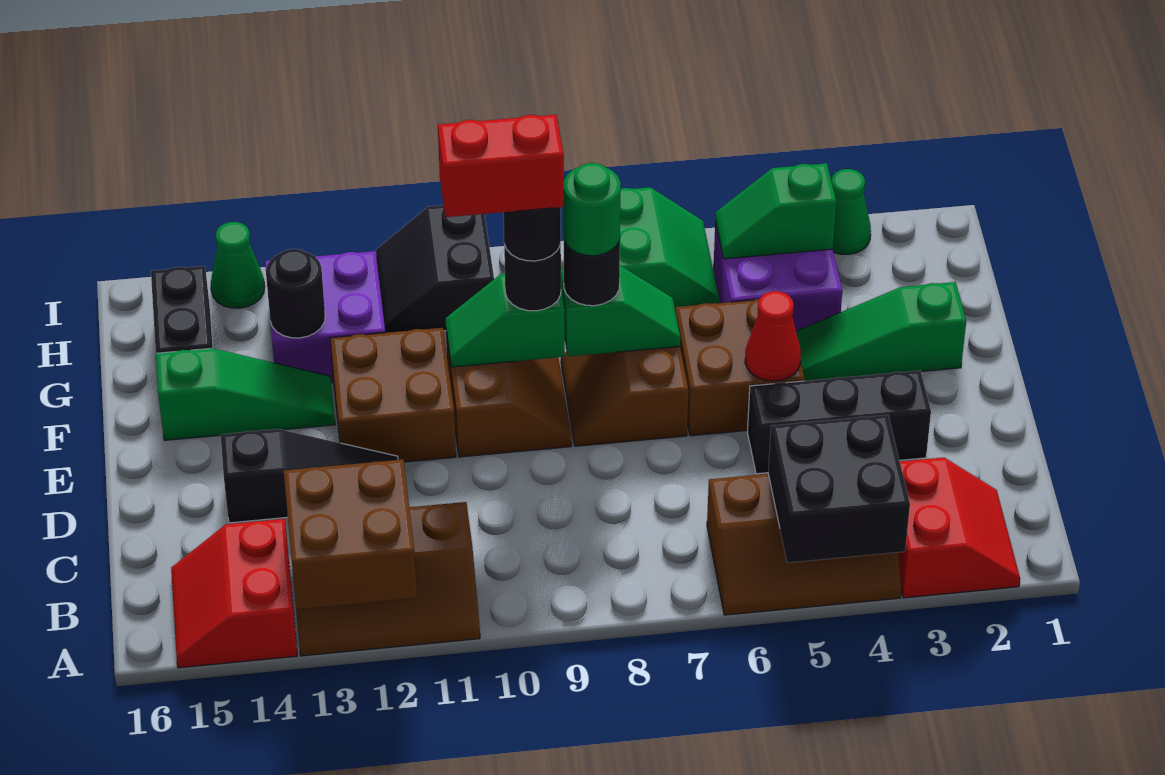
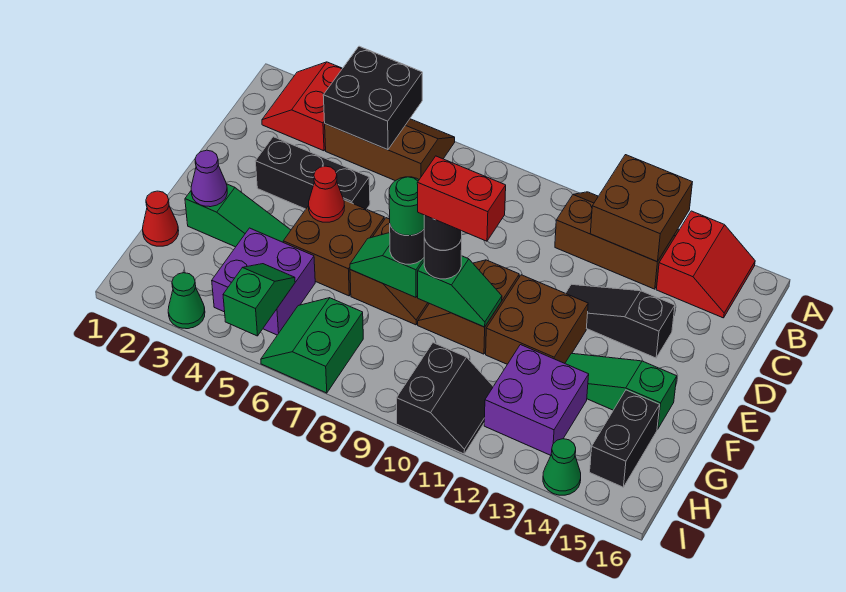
none -> purple 1x1 cone [191,150,227,207]
none -> red 1x1 cone [143,191,179,246]
black 1x1 round brick [266,249,325,338] -> none
green 1x2 slope [715,163,836,259] -> green 1x2 slope turned to [223,264,295,336]

